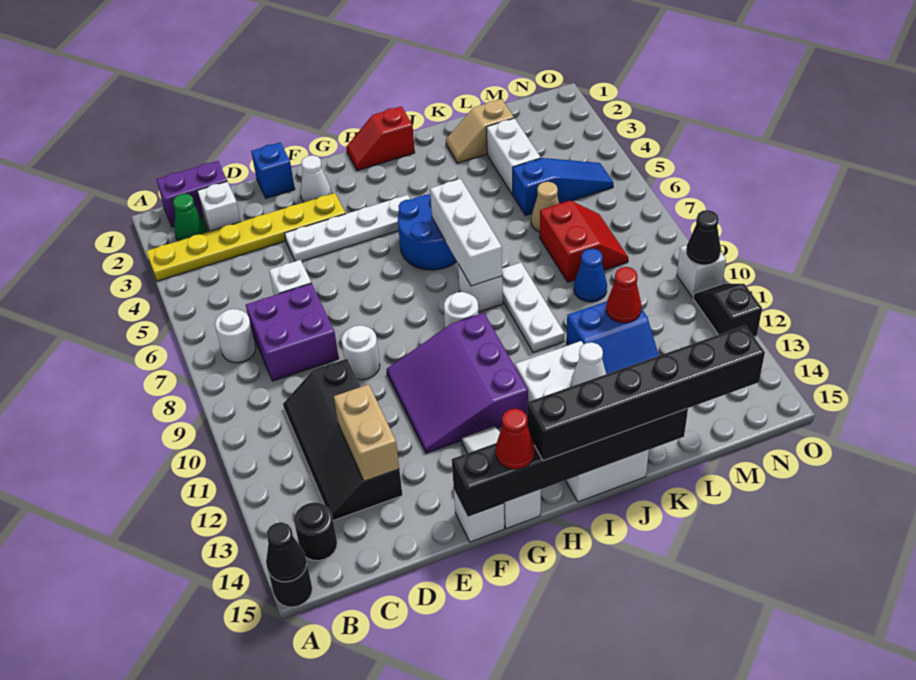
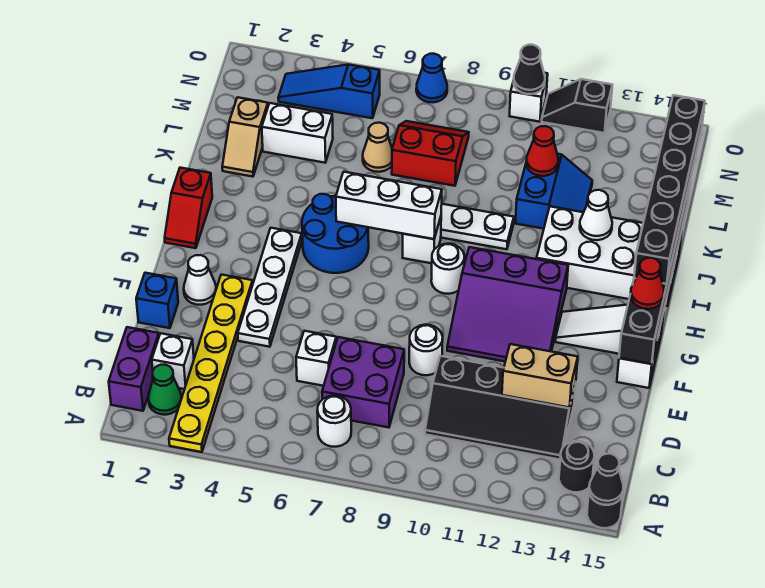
blue 1x3 slope [512,158,614,216] -> blue 1x3 slope turned to [278,65,380,118]
blue 1x1 cone [574,249,607,302] -> blue 1x1 cone moved to [416,54,447,103]

